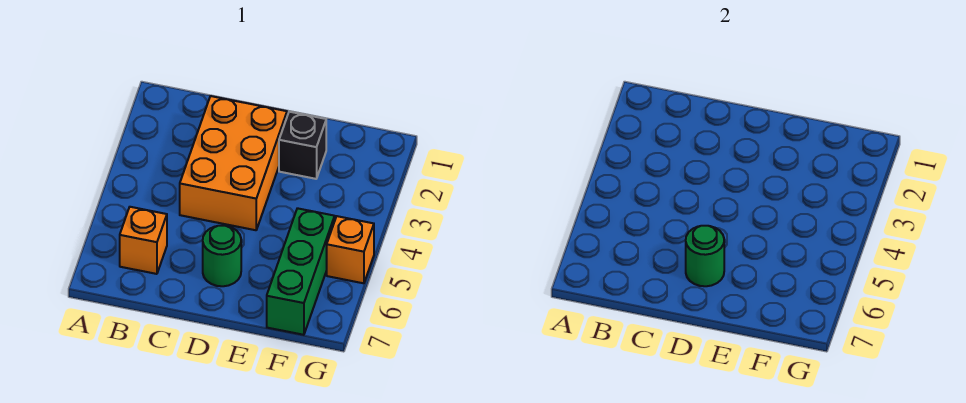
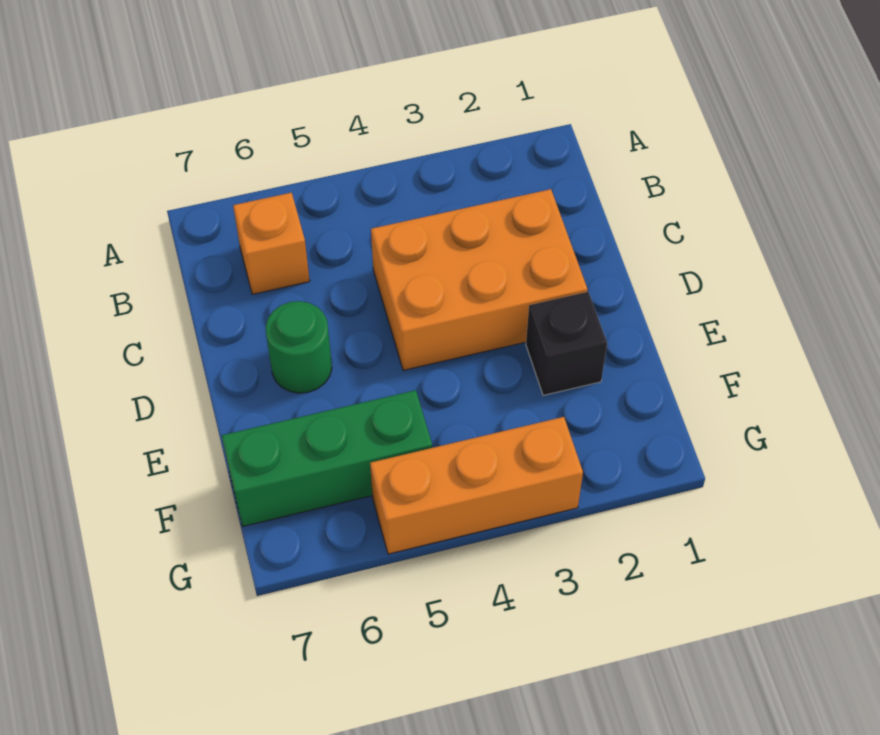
green 1x1 round brick [686,226,724,286] -> none
orange 1x1 brick [327,216,374,283] -> orange 1x3 brick [370,417,583,554]

